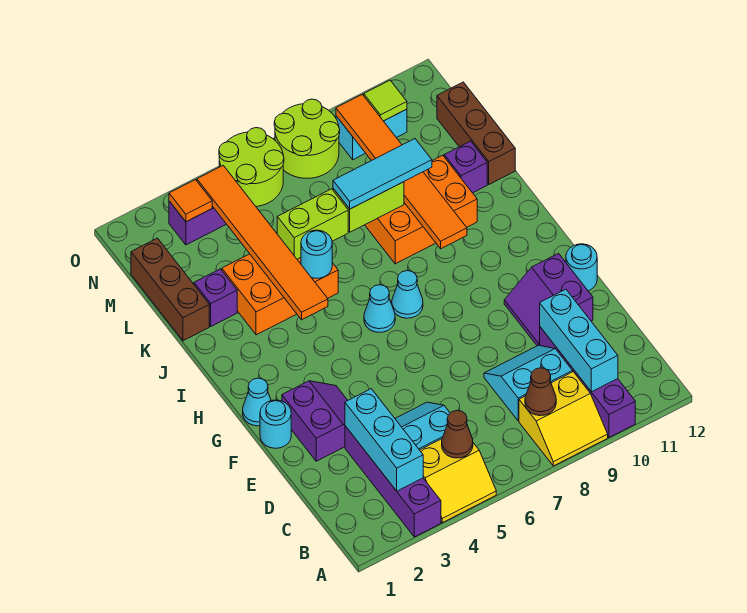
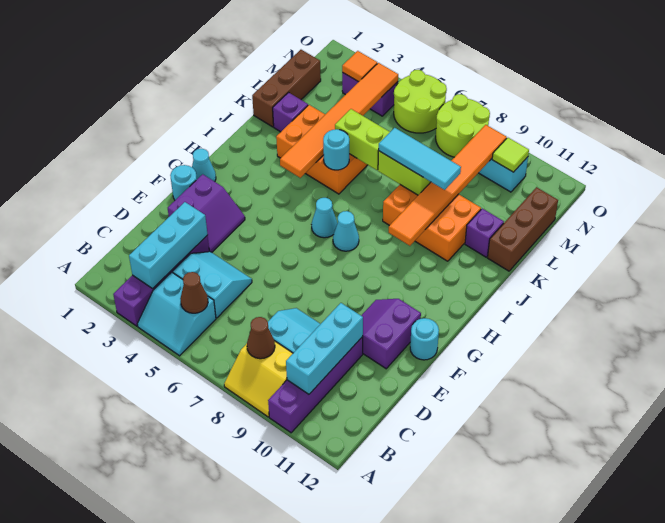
yellow 2x2 slope [420,439,496,523] -> cyan 2x2 slope [137,272,216,356]

